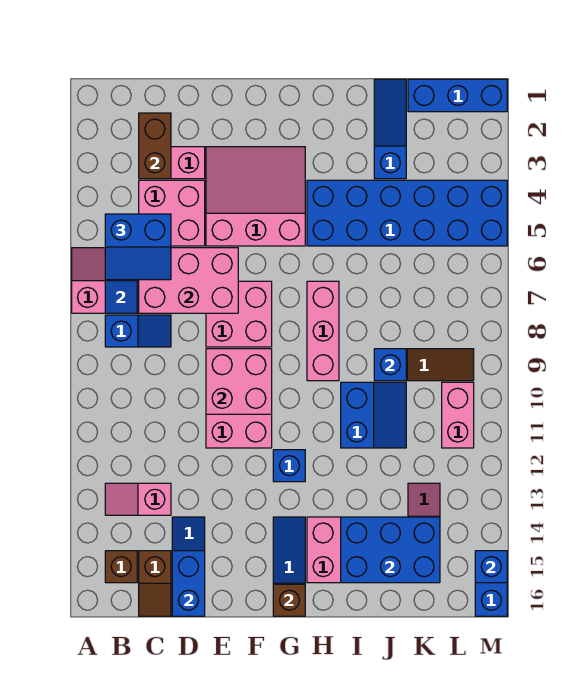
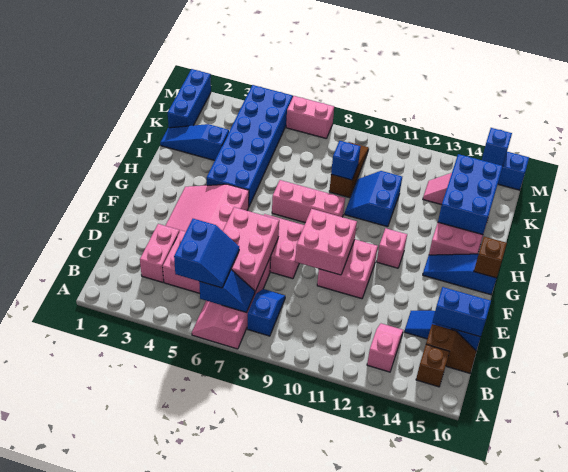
pink 1x2 slope [105,483,171,515] -> pink 1x2 slope turned to [367,323,403,372]
brown 1x2 brick [139,113,171,179] -> none
blue 1x1 brick [273,450,305,482] -> pink 1x1 brick [377,228,407,268]
blue 2x2 slope [341,382,406,448] -> blue 2x2 slope turned to [345,171,402,227]
pink 1x2 brick [442,382,474,448] -> pink 1x2 brick moved to [286,96,334,138]

